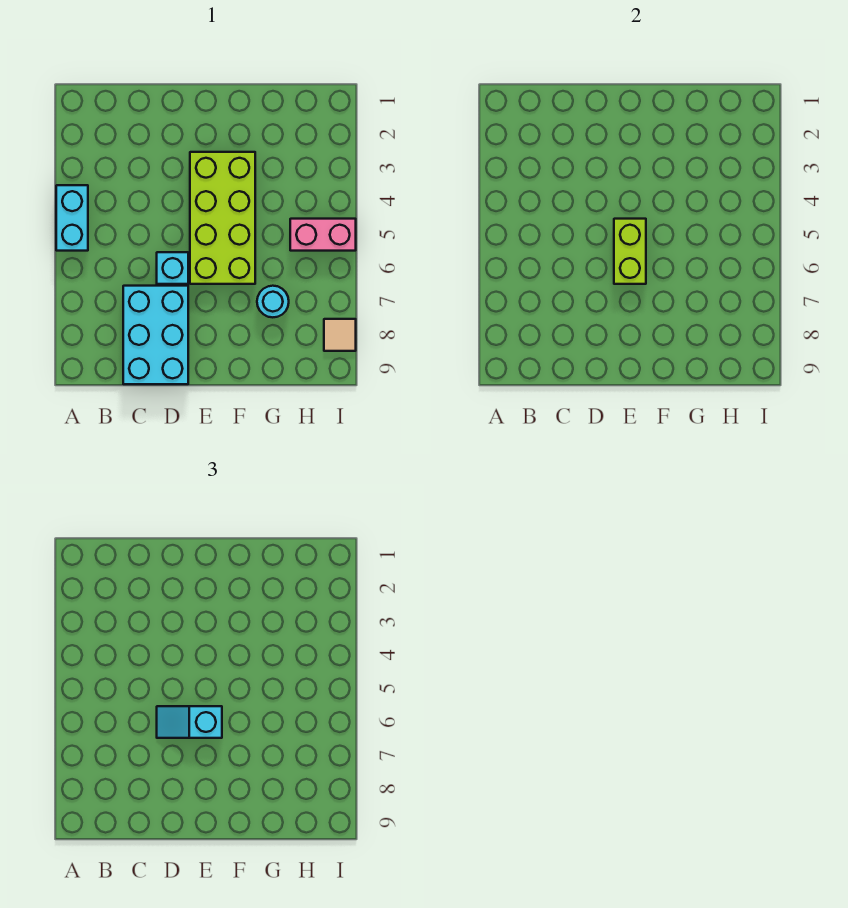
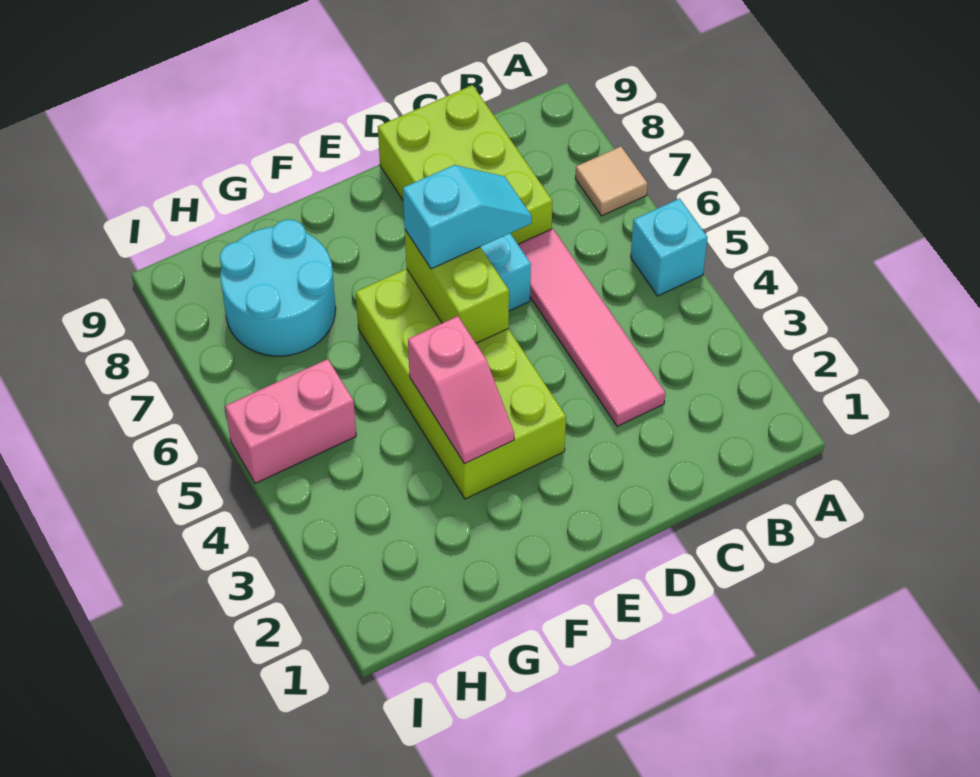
cyan 1x2 brick [56,185,88,251] -> cyan 1x1 brick [631,198,708,296]
none -> pink 1x4 tile [518,229,665,426]
cyan 2x3 brick [123,286,188,384] -> lime 2x3 brick [378,85,552,244]
none -> pink 1x2 slope [408,316,514,464]
cyan 1x1 round brick [257,286,289,317] -> cyan 2x2 round brick [220,220,336,356]
tan 1x1 tile [324,319,356,351] -> tan 1x1 tile moved to [575,146,647,216]

